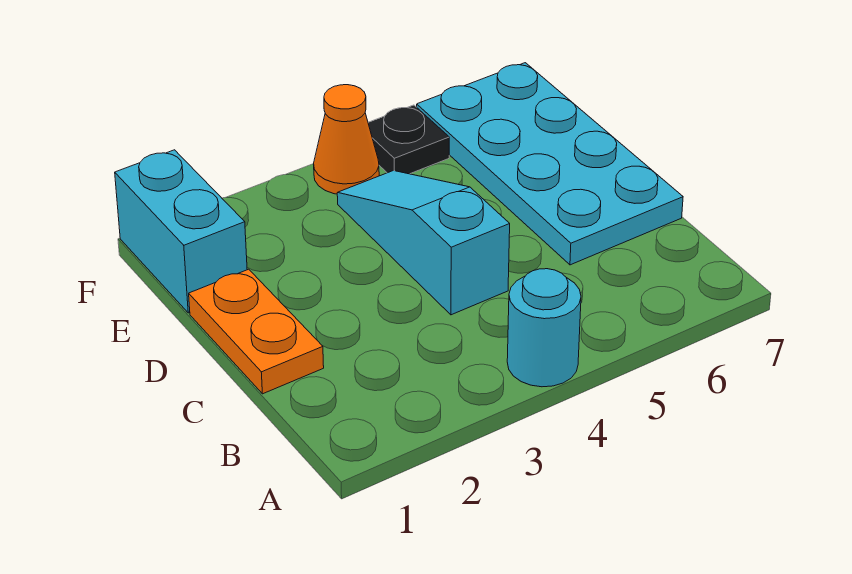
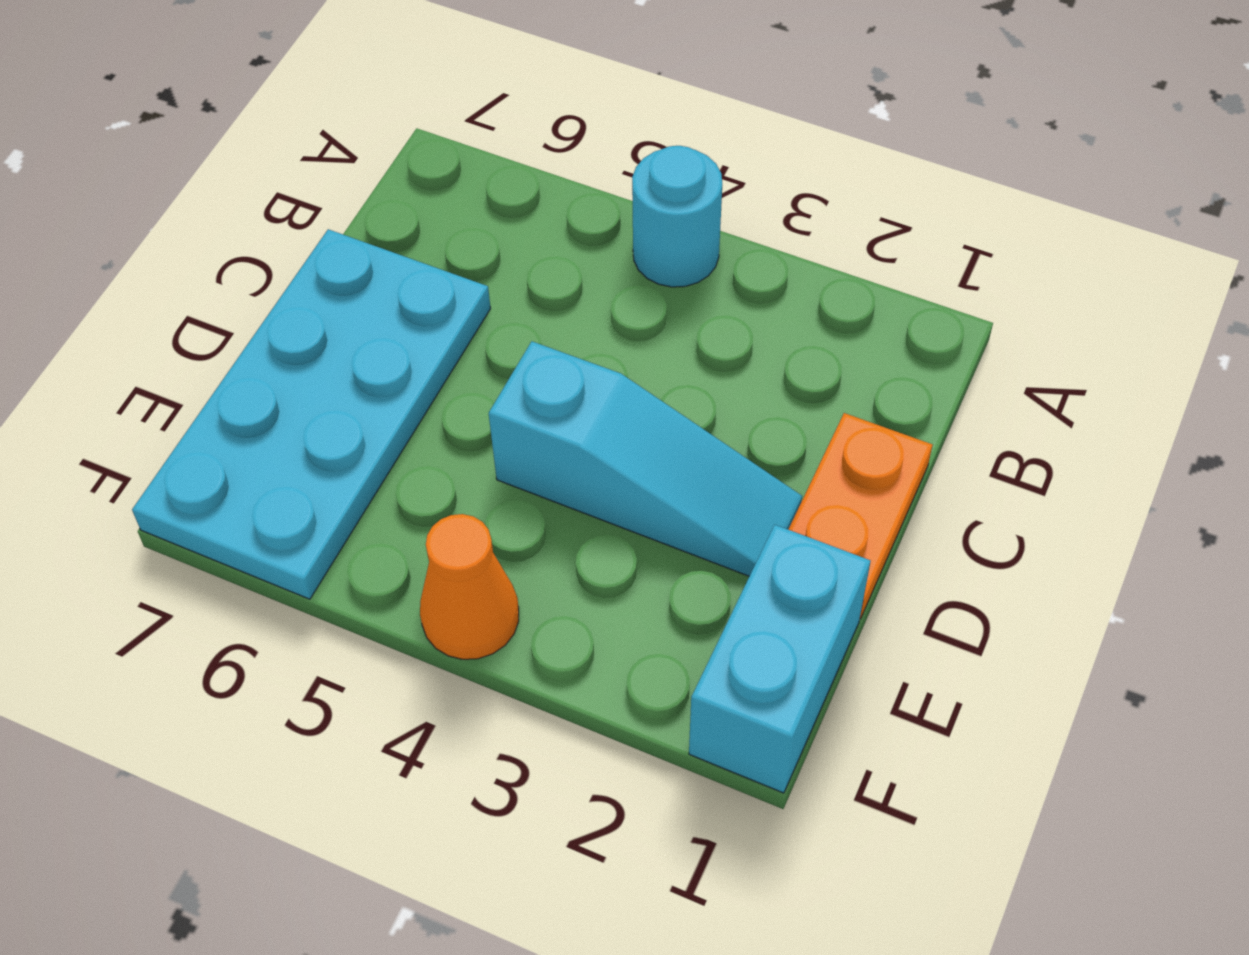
cyan 1x3 slope [337,171,510,315] -> cyan 1x3 slope turned to [489,341,802,576]
black 1x1 plate [368,105,449,174] -> none

